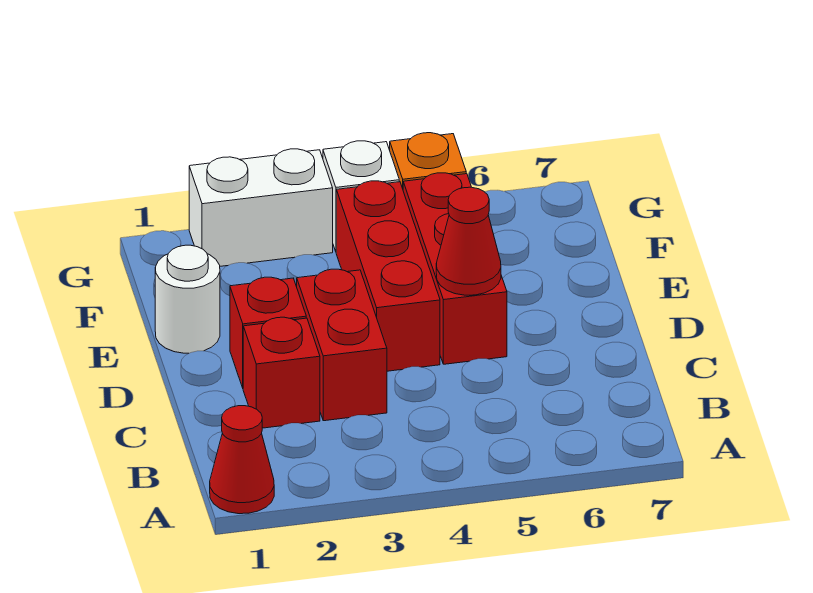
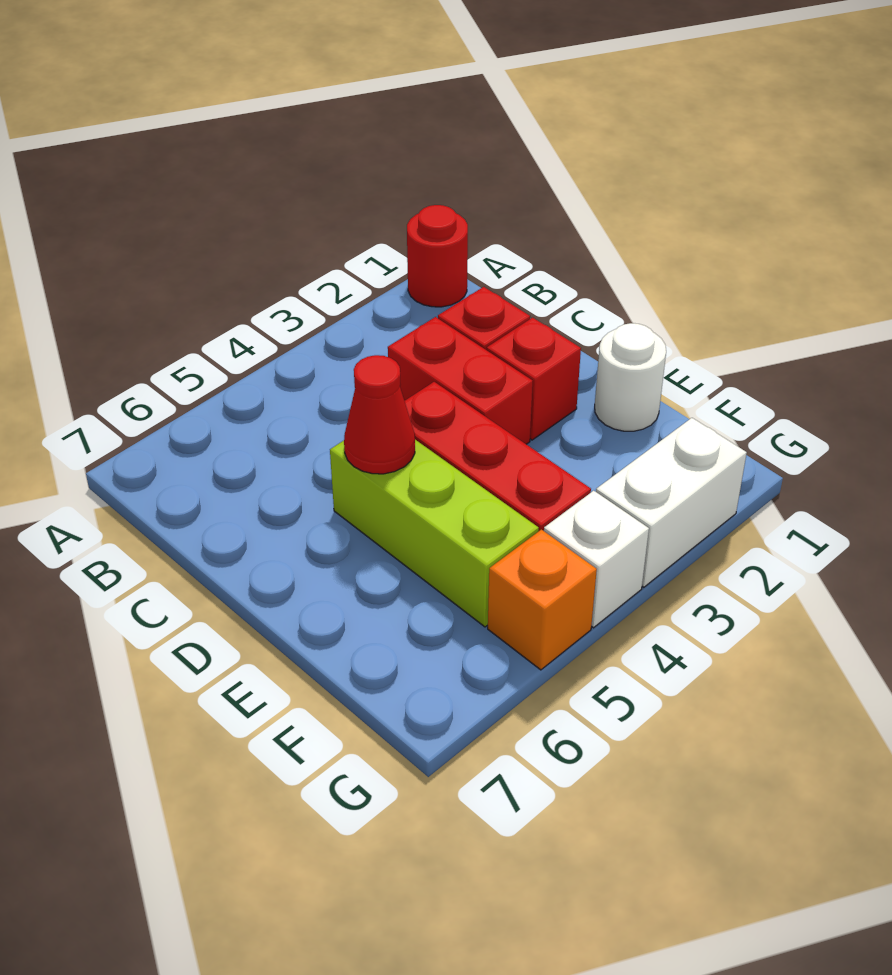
red 1x1 cone [210,406,274,514] -> red 1x1 round brick [407,205,468,307]
red 1x3 brick [403,173,507,364] -> lime 1x3 brick [330,440,539,627]

